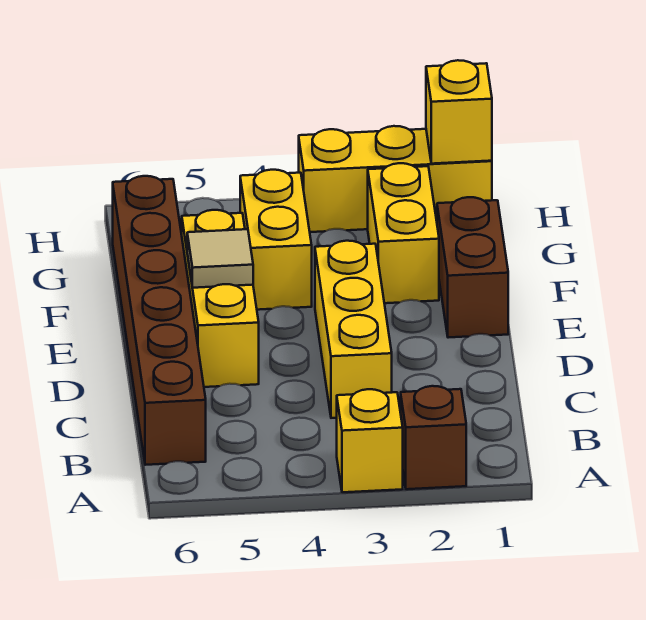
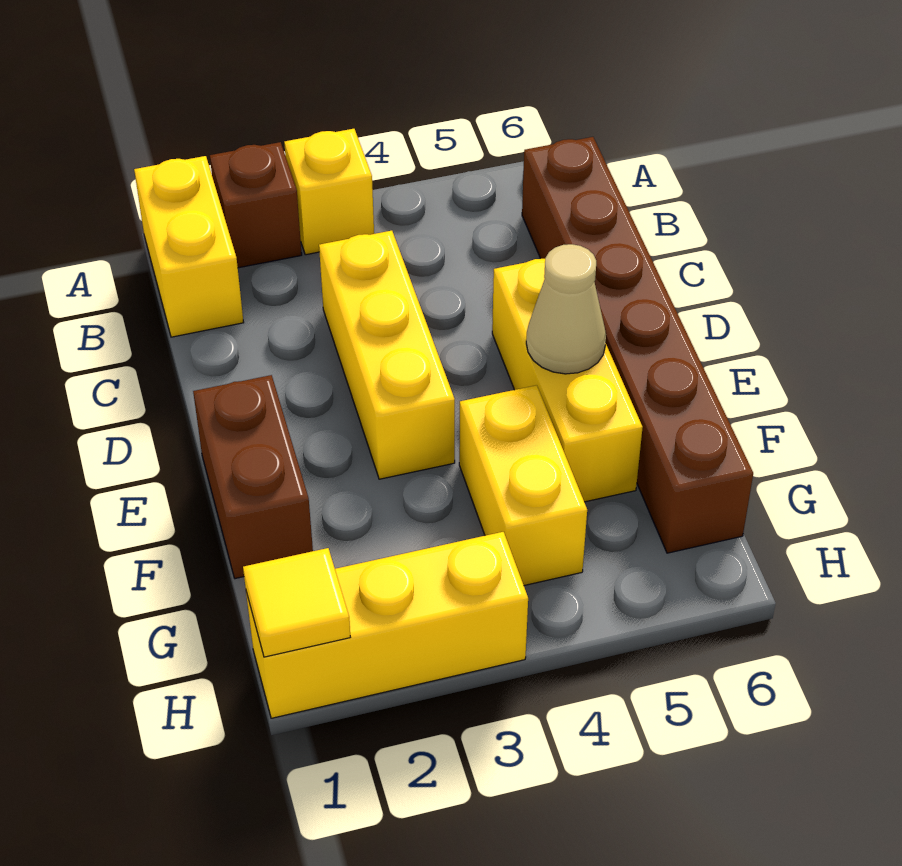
tan 1x1 tile [187,229,253,288] -> tan 1x1 cone [526,244,606,374]
yellow 1x2 brick [368,163,439,303] -> yellow 1x2 brick moved to [134,156,244,337]
yellow 1x1 brick [426,60,492,164] -> yellow 1x1 tile [243,548,350,657]

